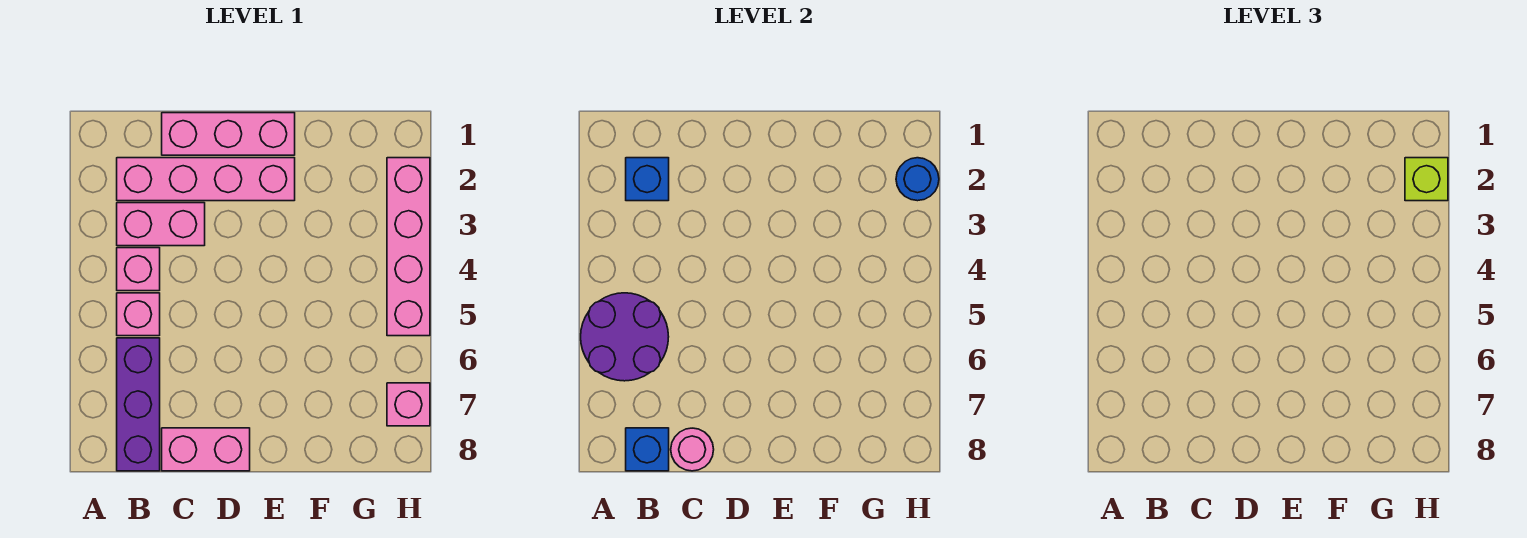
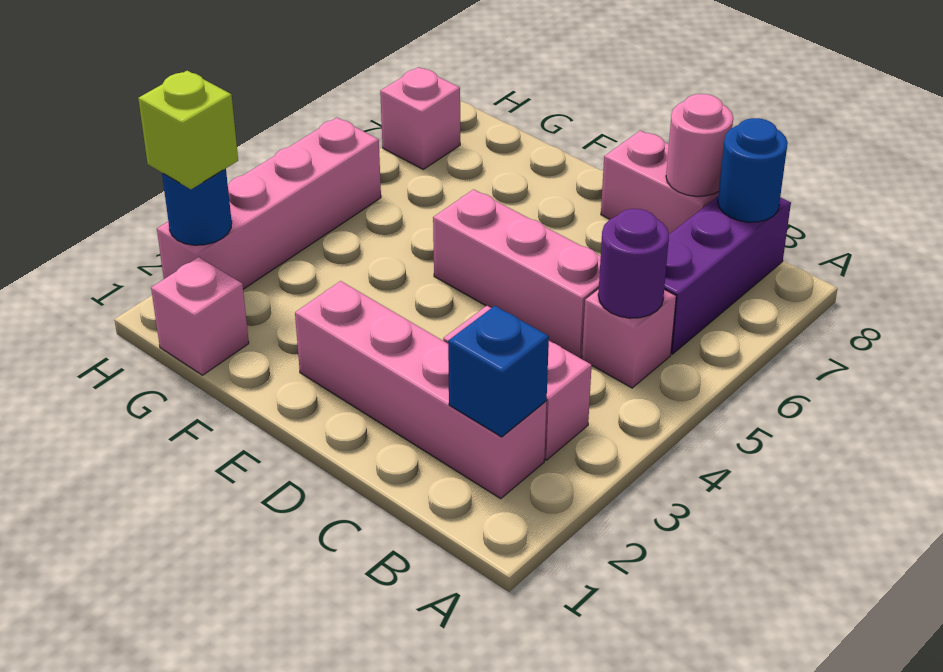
purple 2x2 round brick [581,293,669,381] -> purple 1x1 round brick [598,209,669,318]
pink 1x1 brick [117,248,160,291] -> pink 1x1 brick moved to [151,257,249,375]
blue 1x1 brick [626,428,669,471] -> blue 1x1 round brick [718,118,788,222]
pink 1x3 brick [162,113,295,155] -> pink 1x3 brick moved to [433,189,601,358]

